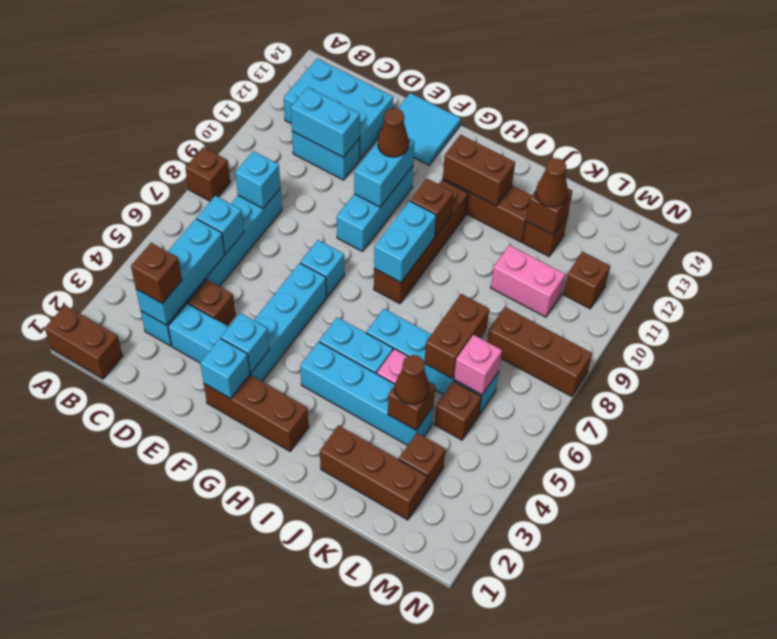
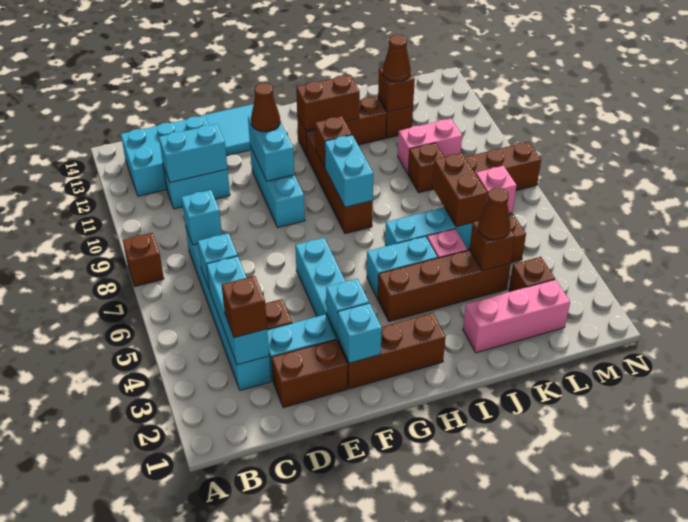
brown 1x2 brick [45,305,123,379] -> brown 1x2 brick moved to [271,340,348,408]
cyan 1x1 brick [300,240,344,297] -> none
cyan 1x4 brick [300,342,434,445] -> brown 1x4 brick [378,250,511,322]
brown 1x3 brick [320,425,427,520] -> pink 1x3 brick [463,279,570,353]
brown 1x1 brick [563,252,610,309] -> brown 1x1 brick moved to [408,143,444,193]

